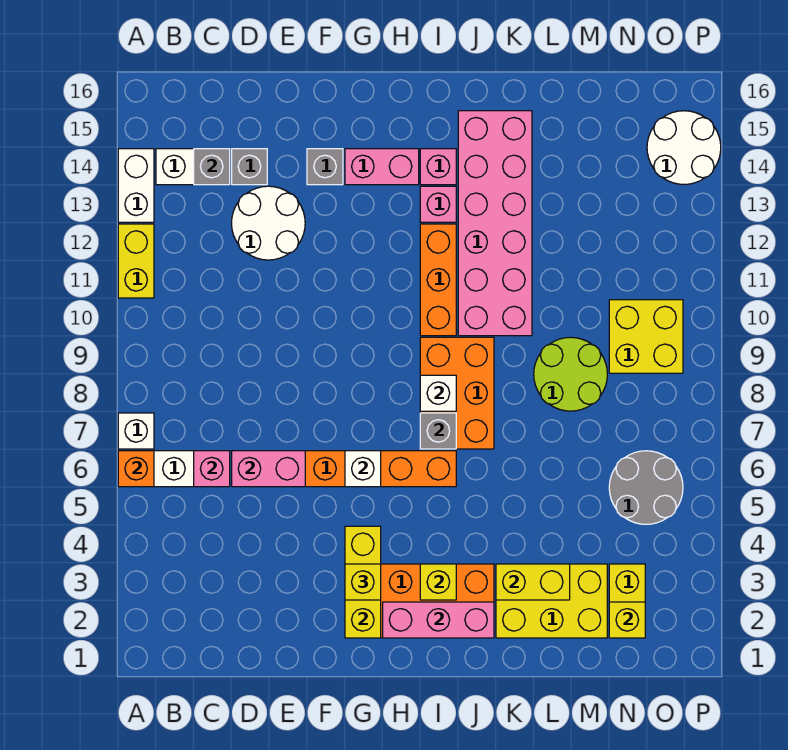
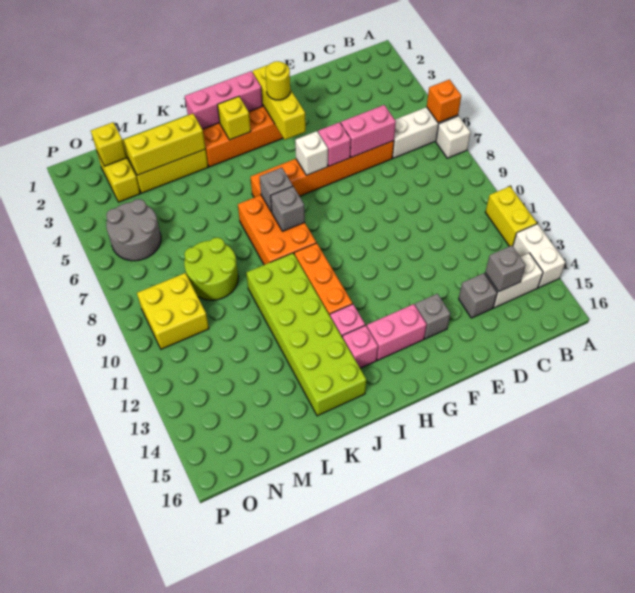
pink 1x1 brick [194,451,230,487] -> pink 1x1 brick moved to [318,122,351,166]
white 2x2 round brick [232,186,305,260] -> none
yellow 1x1 brick [345,564,381,600] -> yellow 1x1 round brick [266,61,290,100]
white 1x1 brick [420,375,456,411] -> grey 1x1 brick [271,186,305,231]
pink 2x6 brick [458,111,532,336] -> lime 2x6 brick [246,253,366,416]
yellow 1x2 brick [496,564,570,600] -> yellow 1x3 brick [124,114,205,175]
white 2x2 round brick [647,111,721,184] -> none

